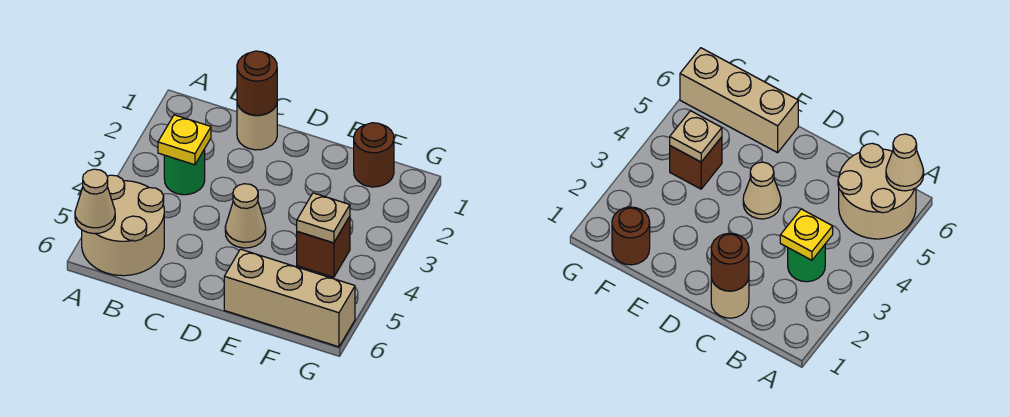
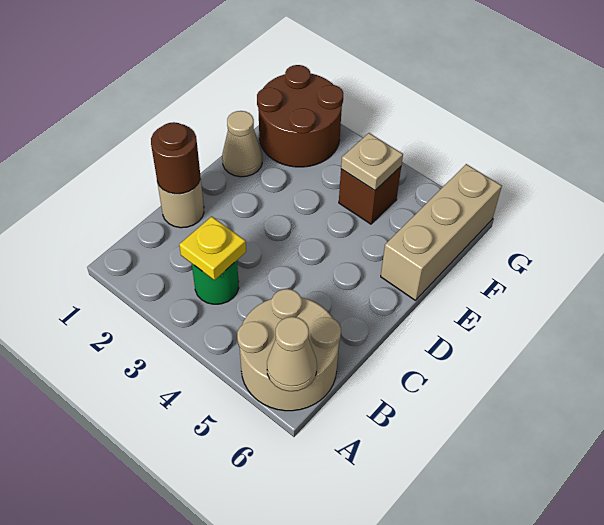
tan 1x1 cone [225,184,266,248] -> tan 1x1 cone moved to [222,111,262,177]
brown 1x1 round brick [354,123,394,187] -> brown 2x2 round brick [257,65,343,167]

